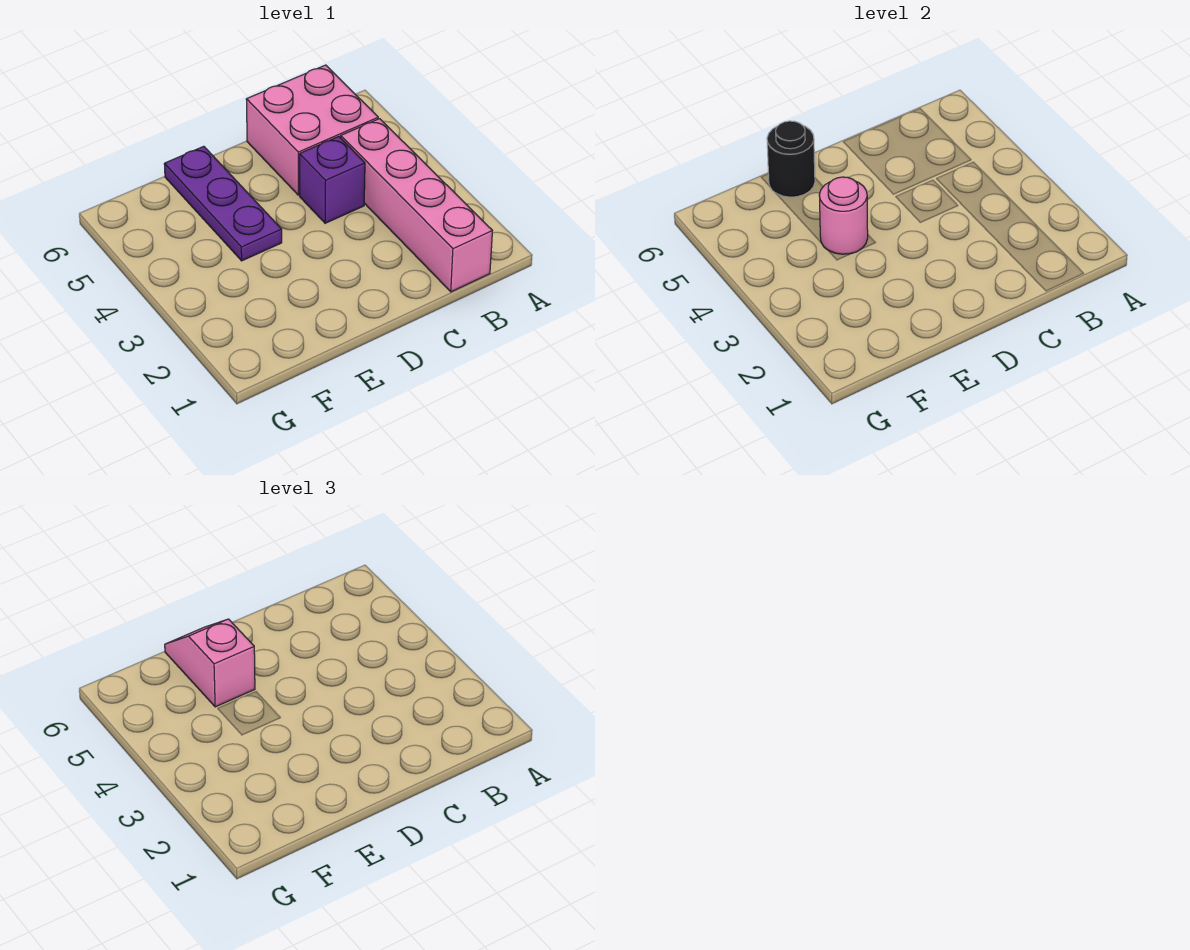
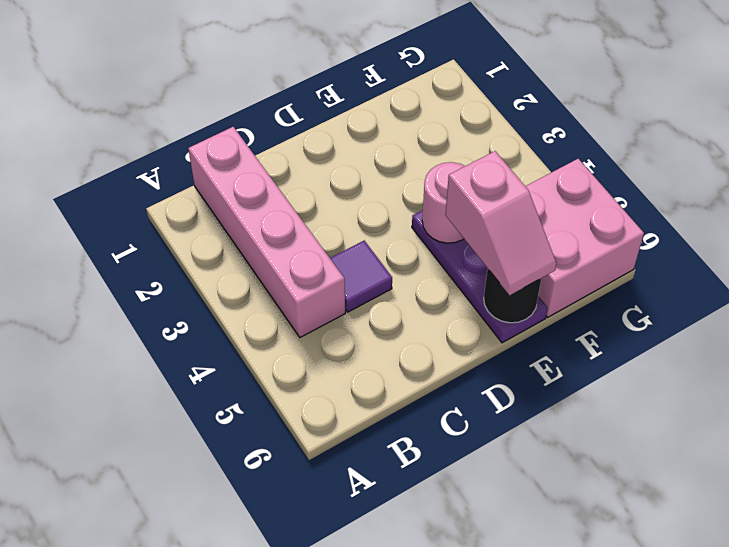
pink 2x2 brick [246,65,378,195] -> pink 2x2 brick moved to [525,159,644,317]
purple 1x1 brick [300,137,365,223] -> purple 1x1 tile [330,241,392,312]

